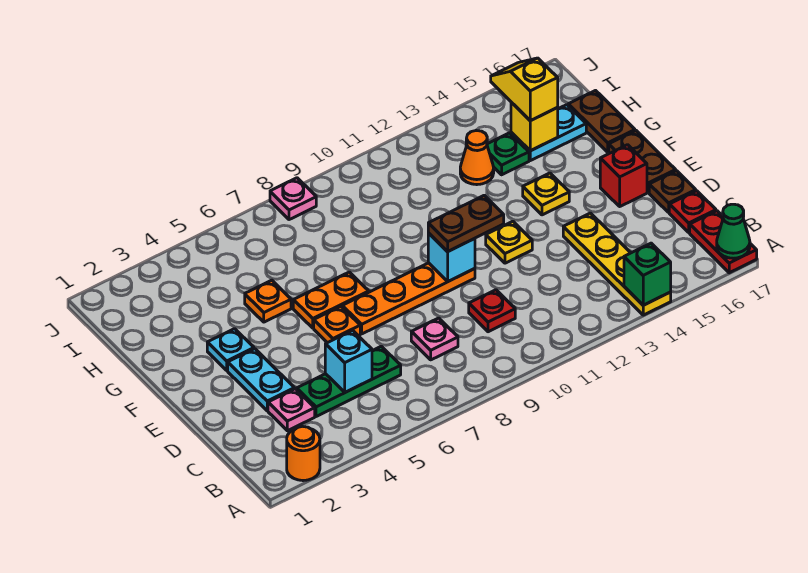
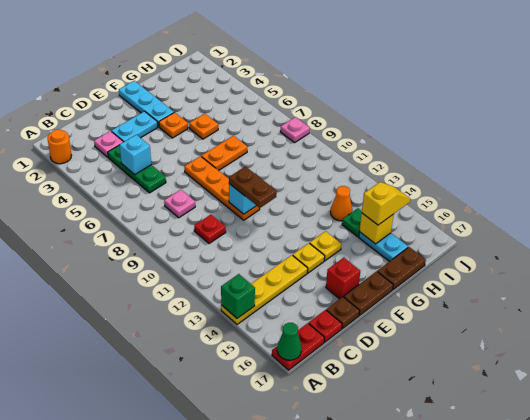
orange 1x1 plate [314,306,360,343] -> orange 1x1 plate moved to [159,112,188,138]
yellow 1x1 plate [486,221,532,263] -> yellow 1x1 plate moved to [293,243,325,273]
cyan 1x1 plate [207,329,254,370] -> cyan 1x3 plate [119,81,174,127]
orange 1x2 plate [293,272,369,328] -> orange 1x2 plate turned to [201,136,247,171]

